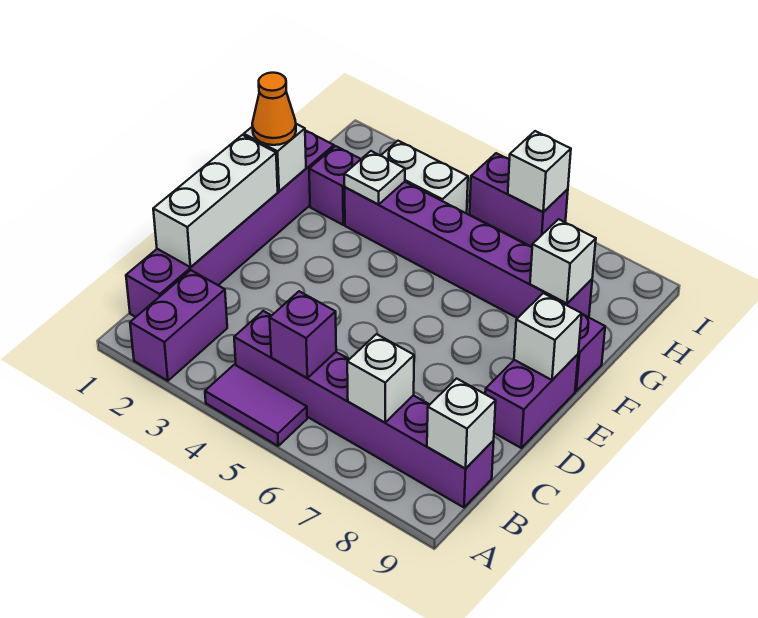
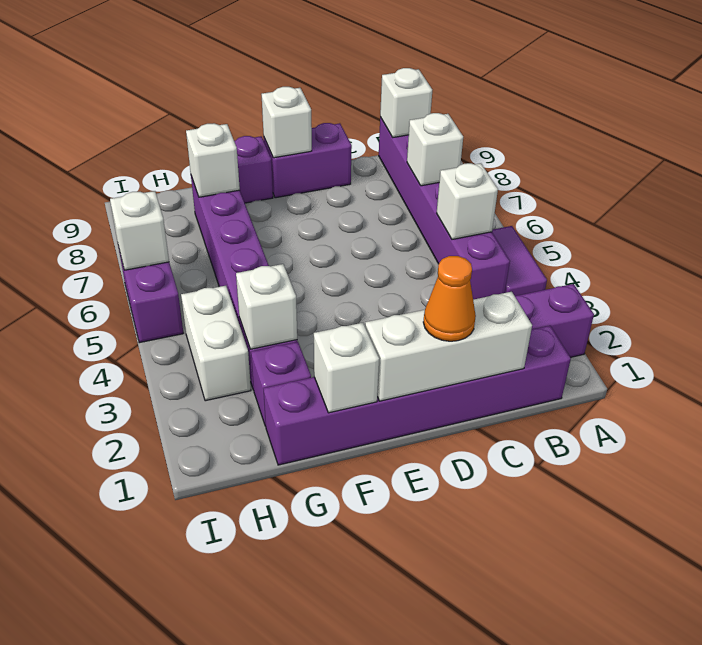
purple 1x1 brick [270,291,336,378] -> white 1x1 brick [436,163,498,239]
orange 1x1 cone [252,73,296,145] -> orange 1x1 cone moved to [423,256,476,341]
white 1x1 plate [344,151,405,204] -> white 1x1 brick [236,264,297,349]

